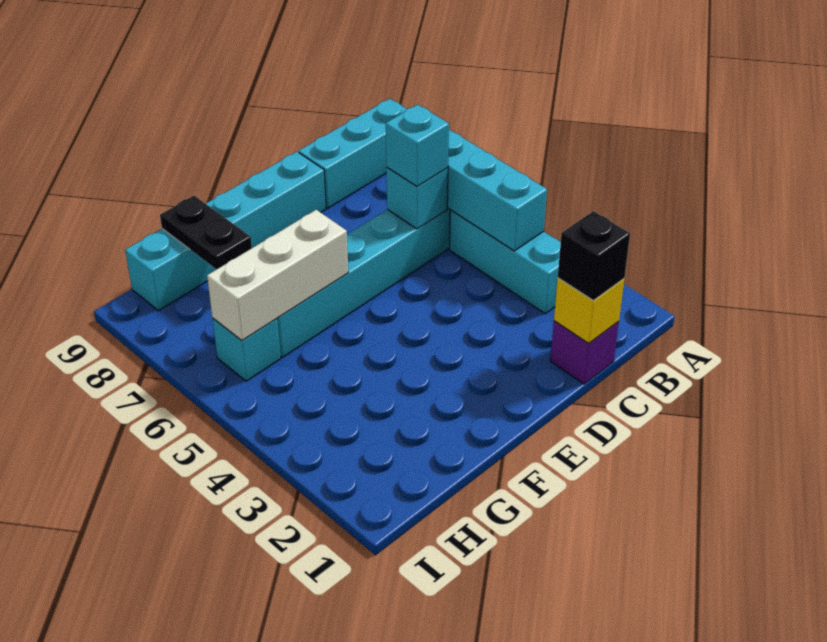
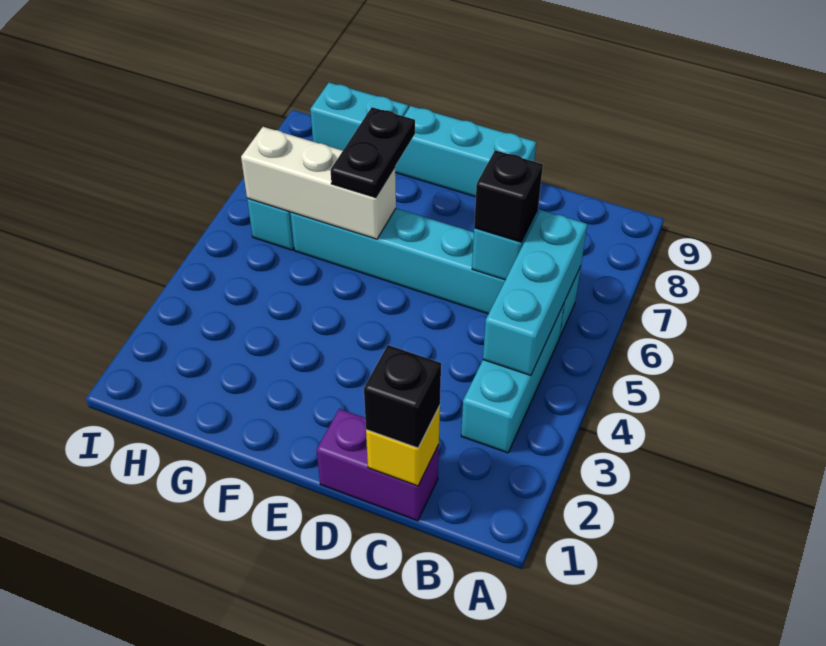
cyan 1x3 brick [298,99,407,208] -> none
purple 1x1 brick [550,321,619,384] -> purple 1x2 brick [317,409,439,521]
cyan 1x1 brick [386,104,449,187] -> black 1x1 brick [474,150,543,242]
black 1x2 plate [160,196,252,270] -> black 1x2 plate moved to [330,107,415,197]

